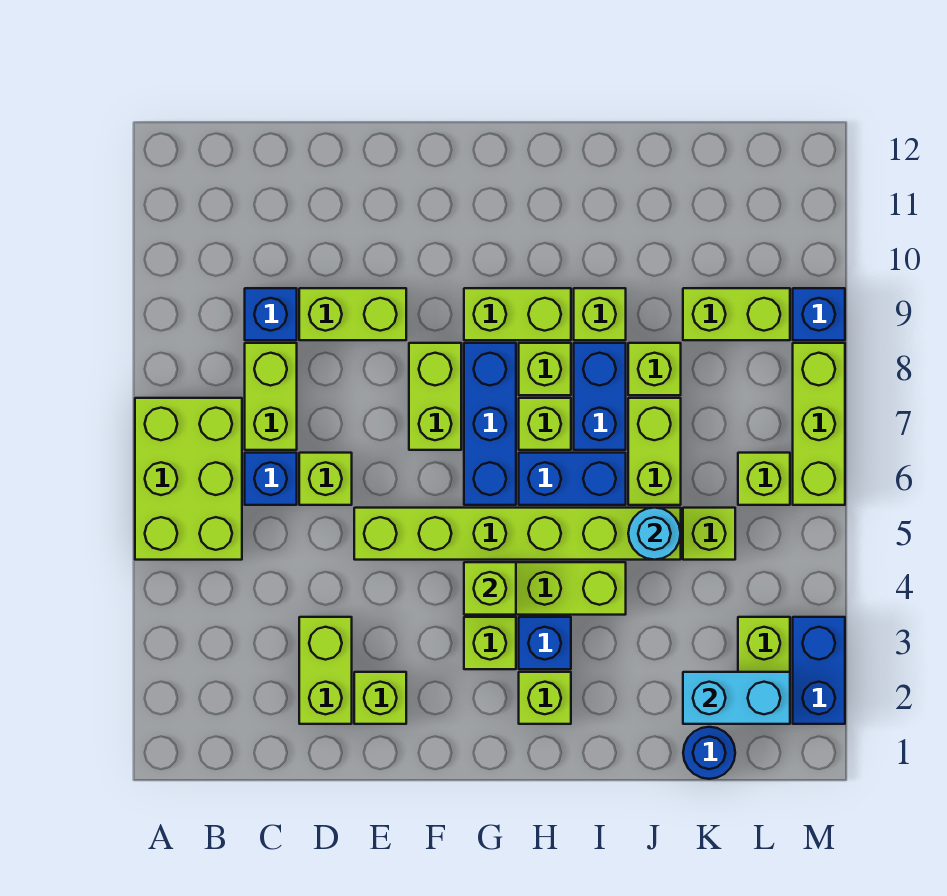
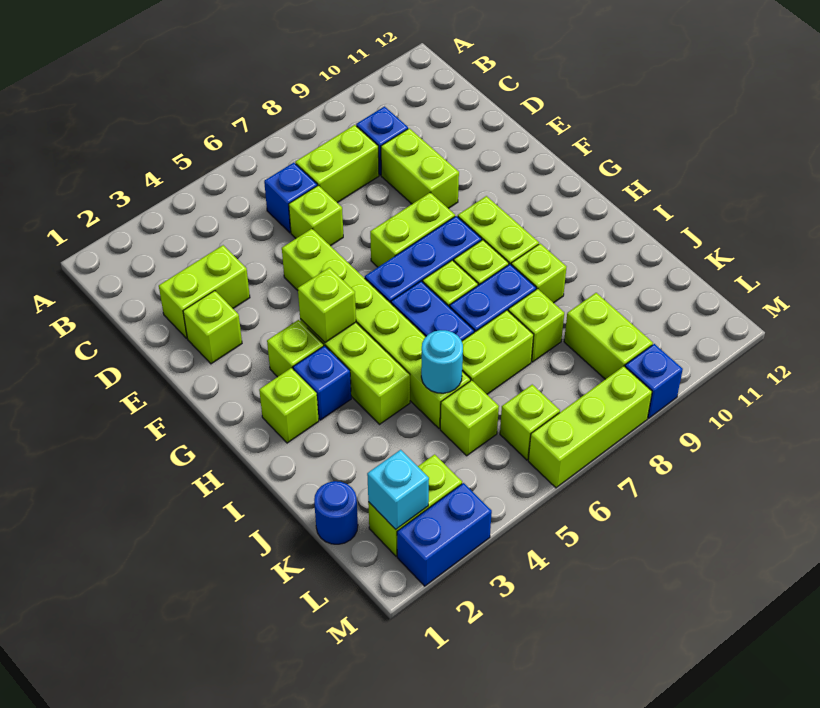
lime 2x3 brick [135,398,242,560] -> none
cyan 1x2 brick [683,672,790,724] -> cyan 1x1 brick [367,450,429,529]

